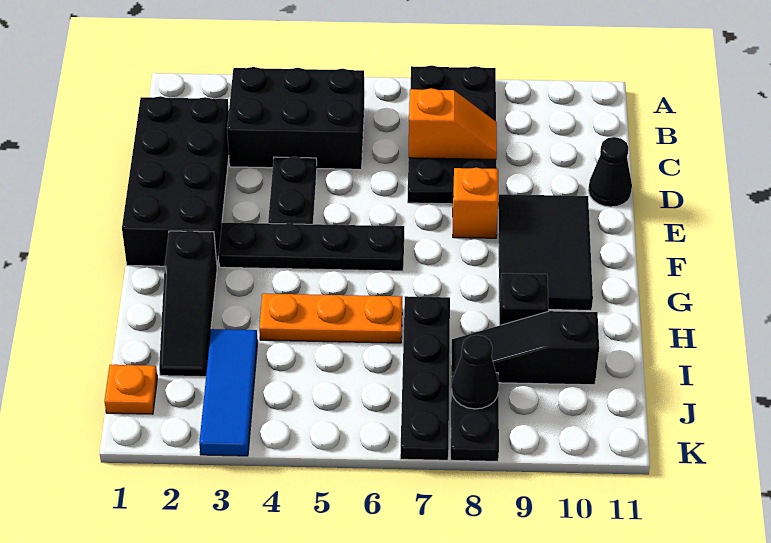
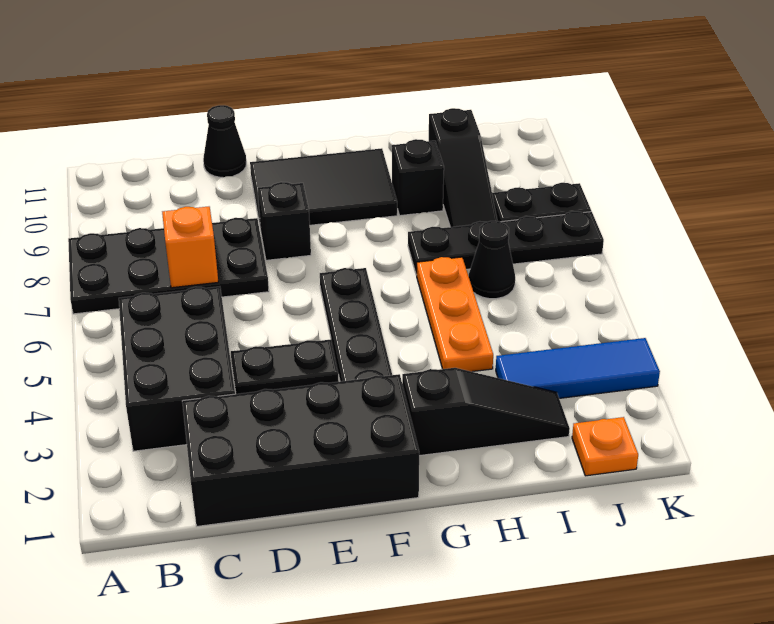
orange 1x1 brick [453,168,498,238] -> black 1x1 brick [258,182,311,260]
black 1x1 cone [451,335,499,409] -> black 1x1 cone moved to [469,221,515,299]

